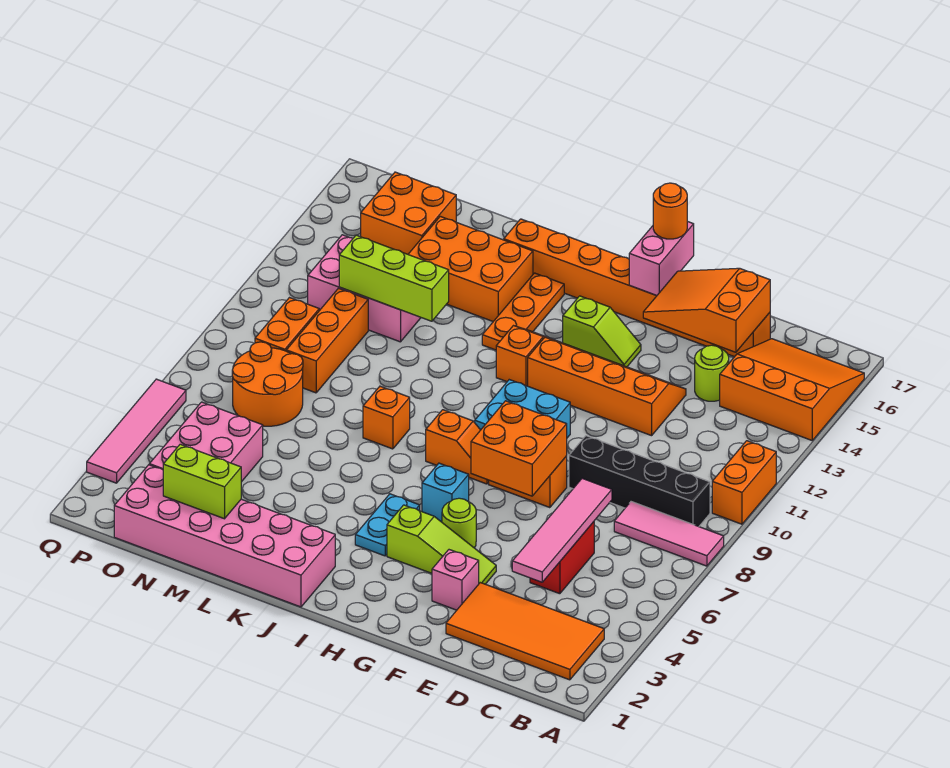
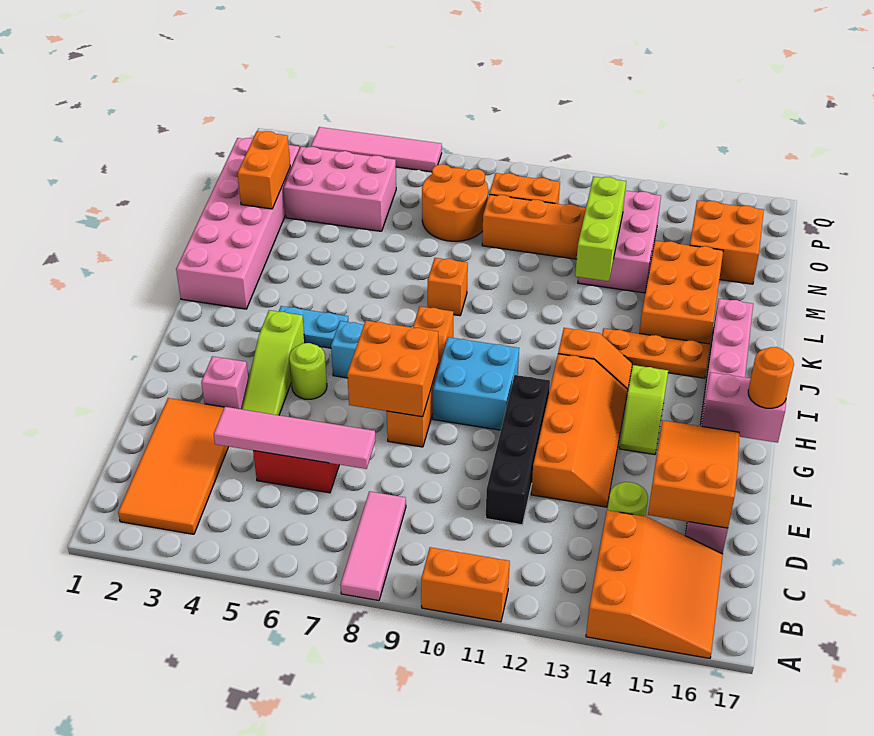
black 1x4 brick [569,436,710,527] -> black 1x4 brick moved to [486,375,550,525]
orange 1x8 brick [504,219,770,357] -> pink 1x8 brick [685,299,753,554]
lime 1x2 brick [163,444,241,519] -> orange 1x2 brick [237,131,290,209]

